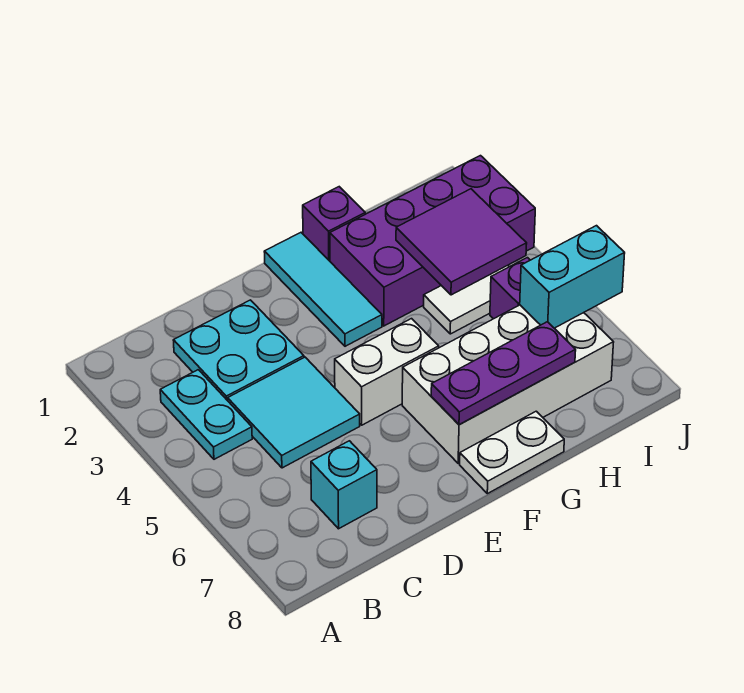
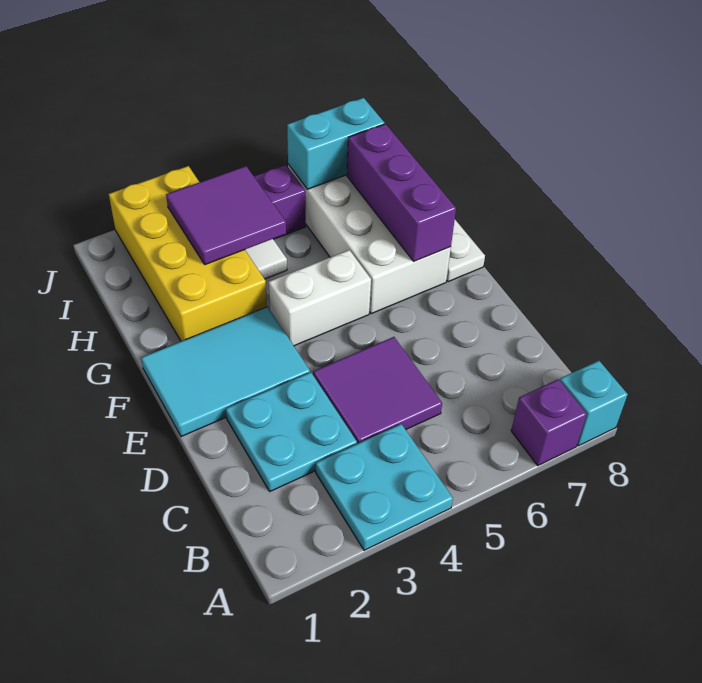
cyan 1x2 plate [160,370,252,459] -> cyan 2x2 plate [316,424,453,550]
cyan 2x2 tile [228,357,360,468] -> purple 2x2 tile [313,337,442,444]
cyan 1x1 brick [311,441,377,529] -> cyan 1x1 brick moved to [560,361,628,446]
white 1x2 brick [335,319,439,425] -> white 1x2 brick turned to [269,250,371,346]
cyan 1x3 tile [264,233,382,346] -> cyan 2x3 tile [141,307,310,437]
purple 1x3 plate [431,322,576,425] -> purple 1x3 brick [347,124,456,261]
purple 1x1 brick [303,187,365,261] -> purple 1x1 brick moved to [511,379,587,465]
purple 2x4 brick [330,156,535,326] -> yellow 2x4 brick [109,166,267,341]
cyan 1x2 brick [520,226,625,328] -> cyan 1x2 brick turned to [287,98,384,189]

